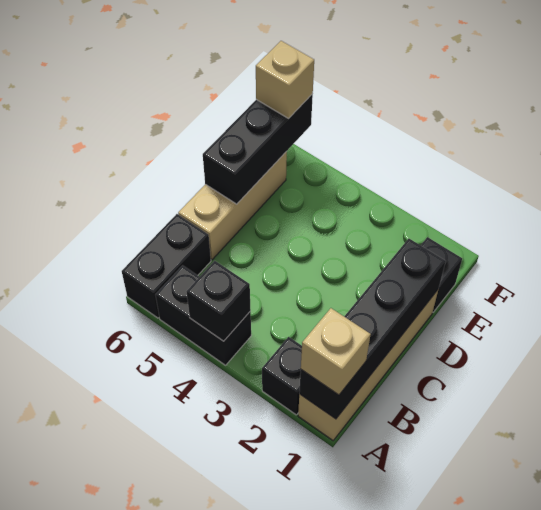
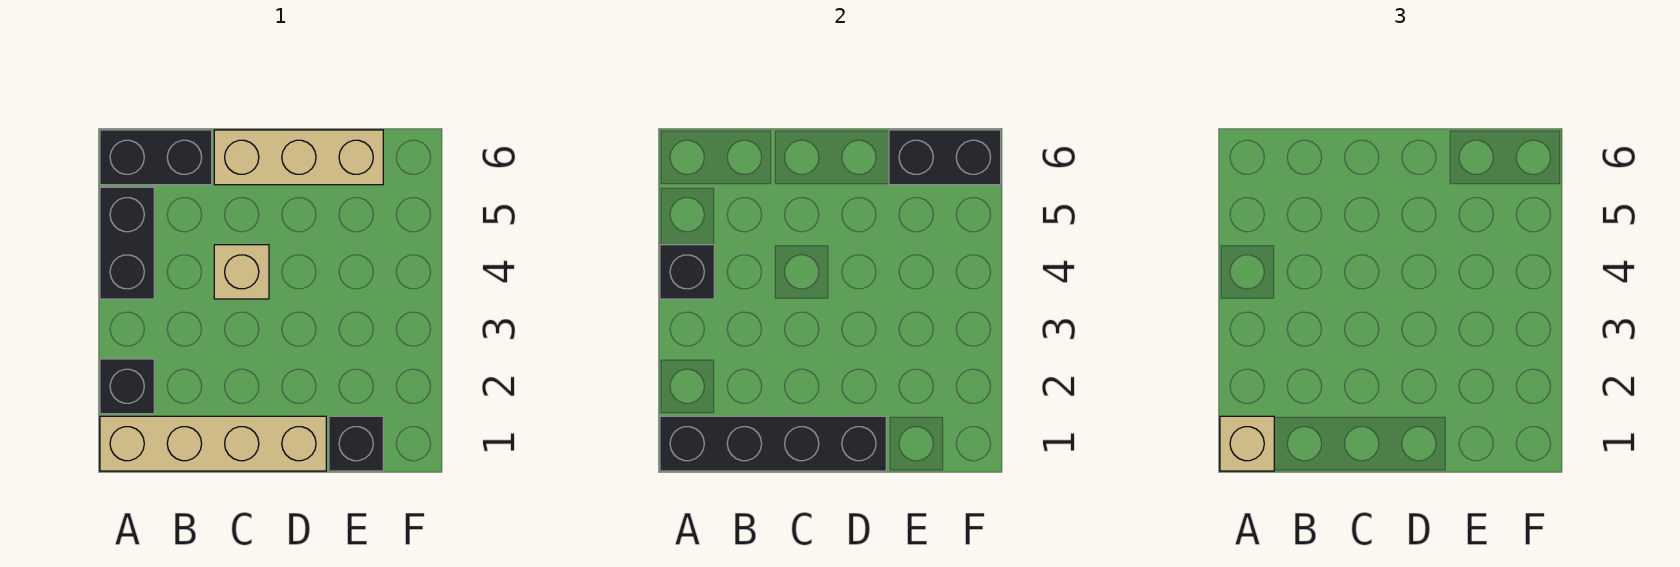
black 1x3 brick [203,94,313,204] -> black 1x2 brick [889,130,1001,185]
tan 1x1 brick [256,41,314,118] -> tan 1x1 brick moved to [214,245,269,299]

